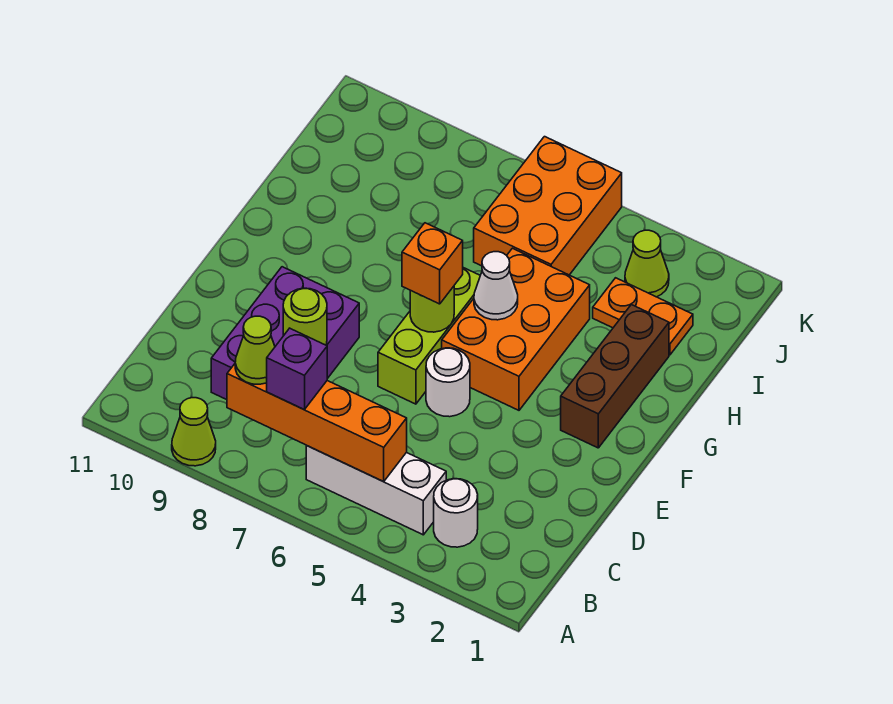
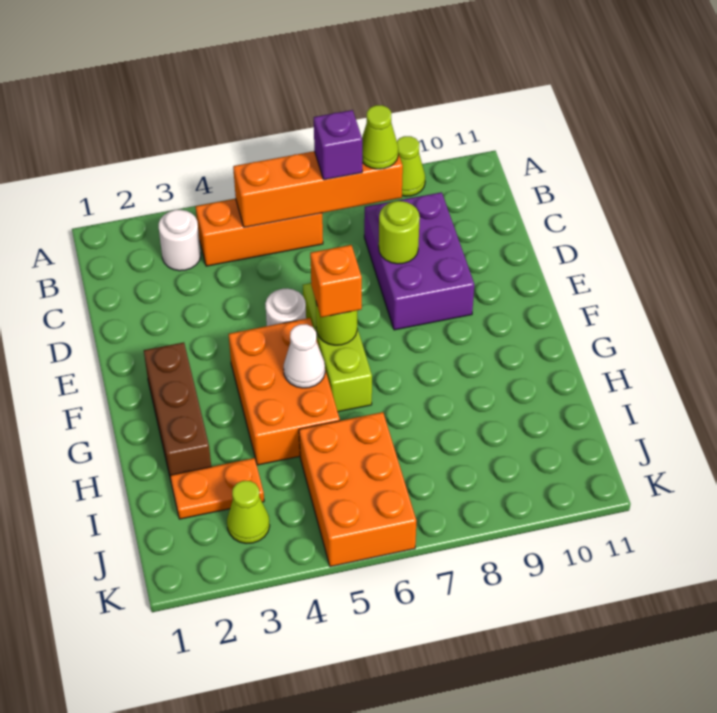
white 1x3 brick [306,446,446,535] -> orange 1x3 brick [196,199,323,266]

